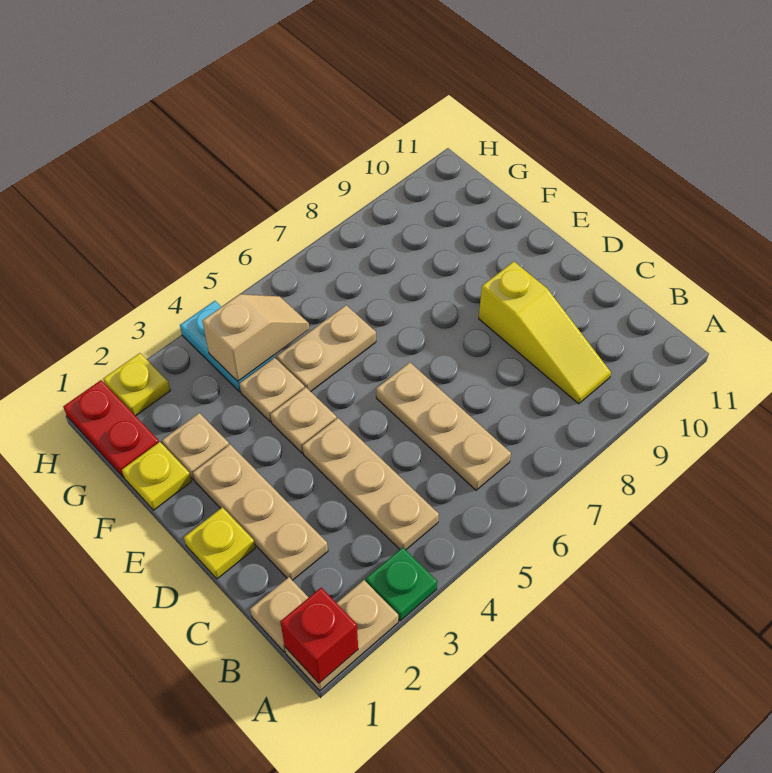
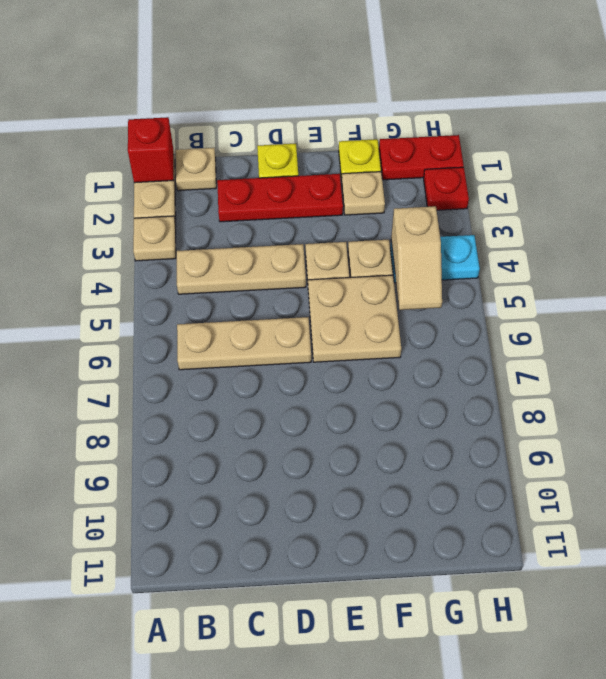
green 1x1 plate [366,547,437,621] -> tan 1x1 plate [133,216,176,261]
yellow 1x3 slope [479,262,611,404] -> none
tan 1x3 plate [193,444,328,580] -> red 1x3 plate [217,174,343,222]
tan 1x2 plate [276,305,376,392] -> tan 2x2 plate [308,275,401,362]
yellow 1x1 plate [103,353,170,416] -> red 1x1 plate [424,167,469,210]

